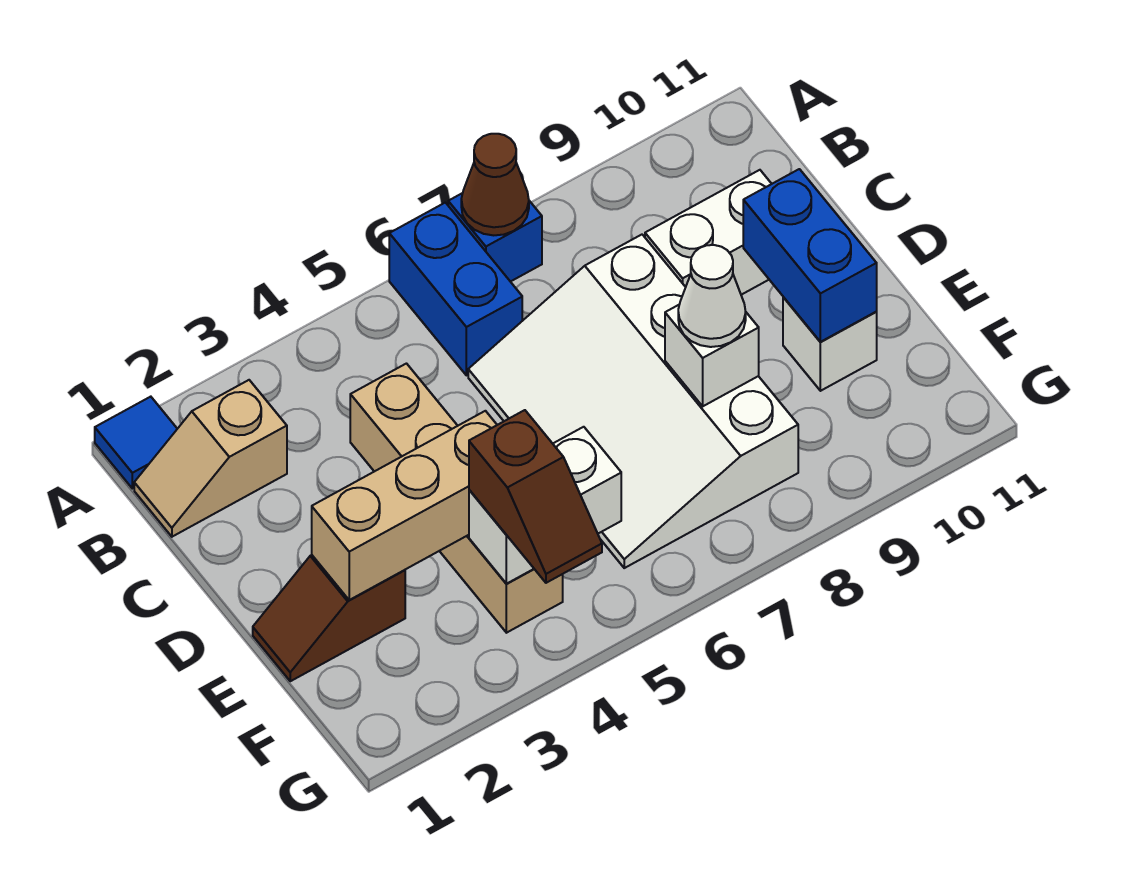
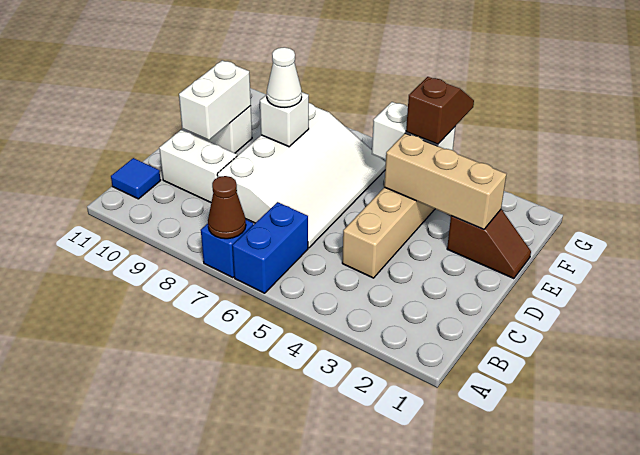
blue 1x1 tile [95,397,177,489] -> blue 1x1 tile moved to [111,158,161,199]
tan 1x2 slope [134,380,287,537] -> none
blue 1x2 brick [743,169,877,342] -> white 1x2 brick [179,60,251,140]

